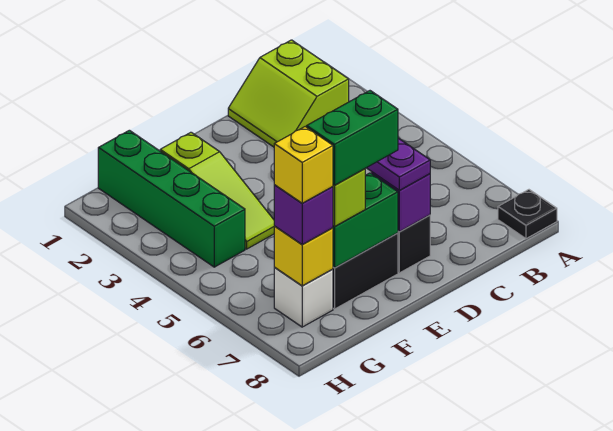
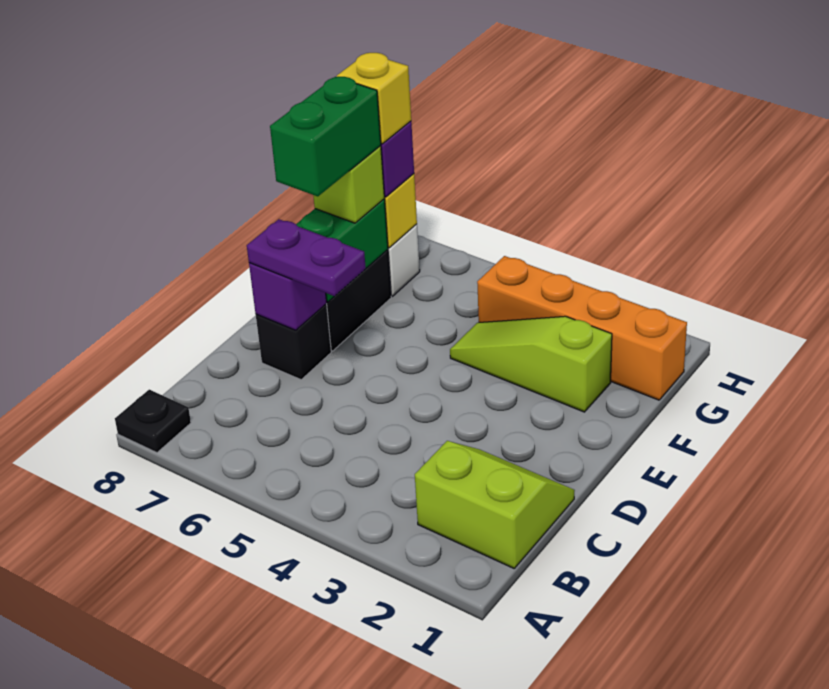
green 1x4 brick [98,130,245,267] -> orange 1x4 brick [477,256,687,400]

